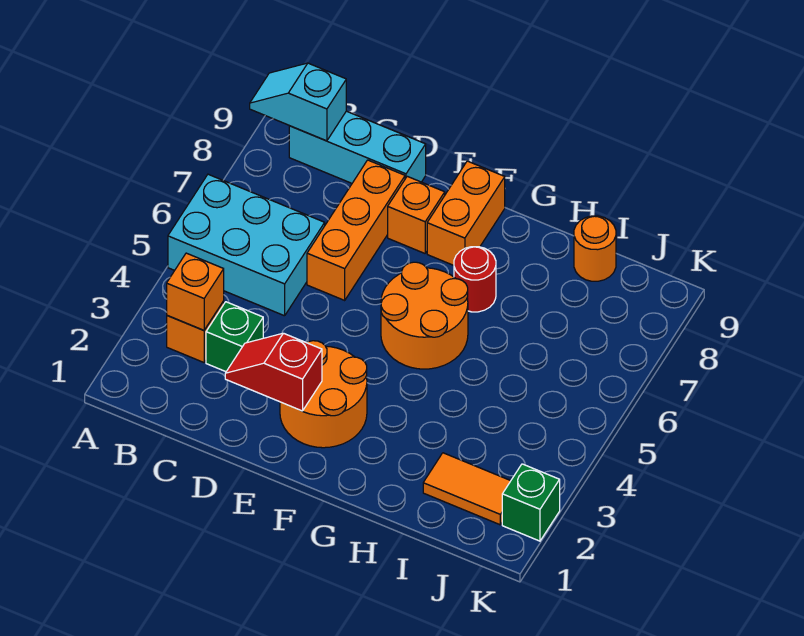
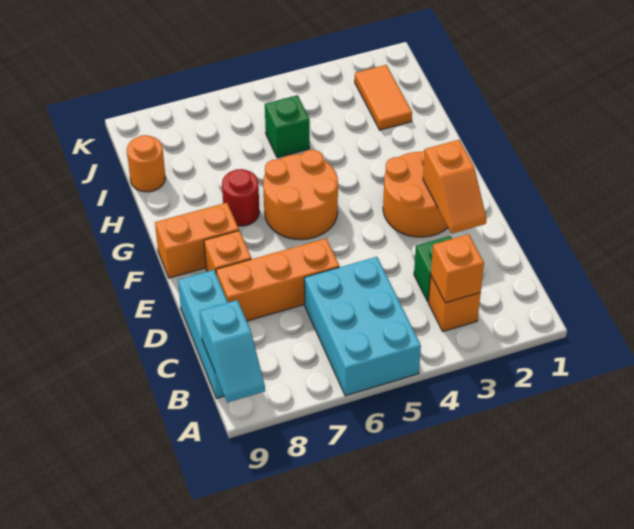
red 1x2 slope [225,333,322,411] -> orange 1x2 slope [423,140,486,233]
green 1x1 brick [502,464,560,541] -> green 1x1 brick moved to [265,95,310,158]

